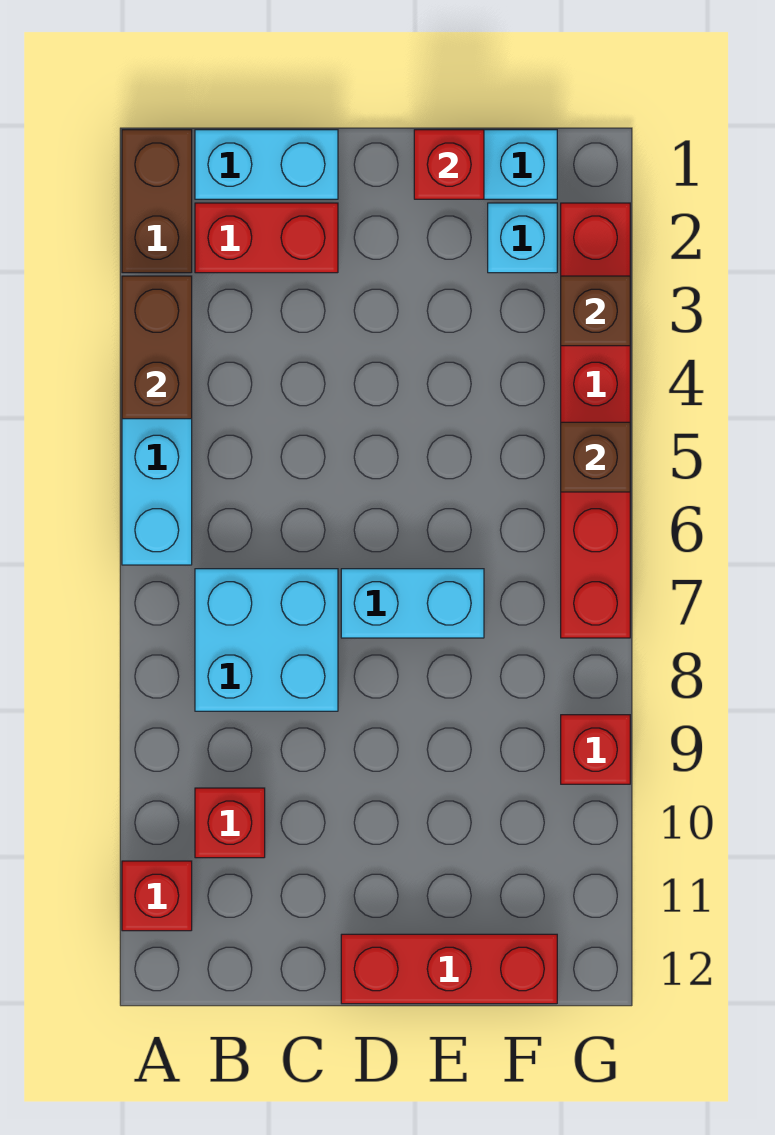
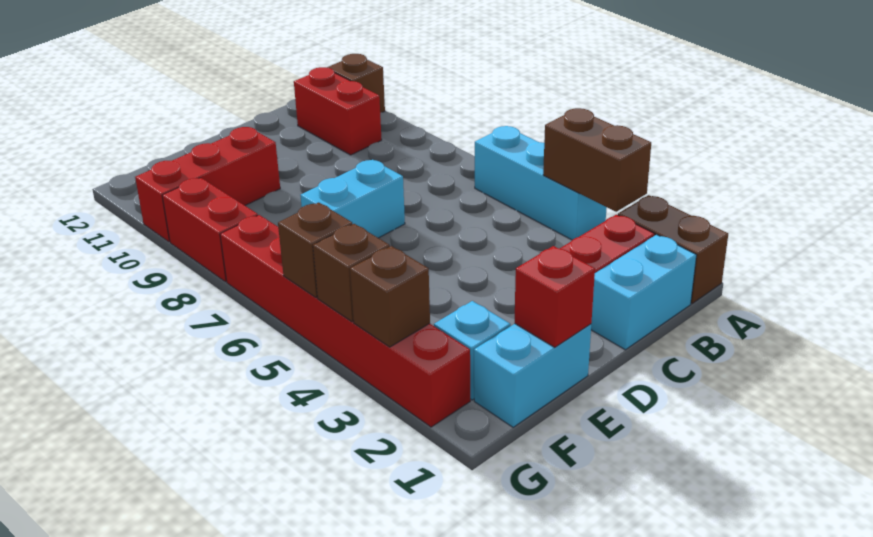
red 1x1 brick [122,861,192,931] -> brown 1x1 brick [327,54,385,113]
cyan 2x2 brick [195,569,338,711] -> none
red 1x1 brick [195,788,265,858] -> red 1x2 brick [294,67,382,155]
red 1x3 brick [341,934,557,1004] -> red 1x3 brick moved to [135,127,280,242]
none -> brown 1x1 brick [313,224,390,322]
red 1x1 brick [561,715,630,784] -> red 1x2 brick [162,178,258,282]

